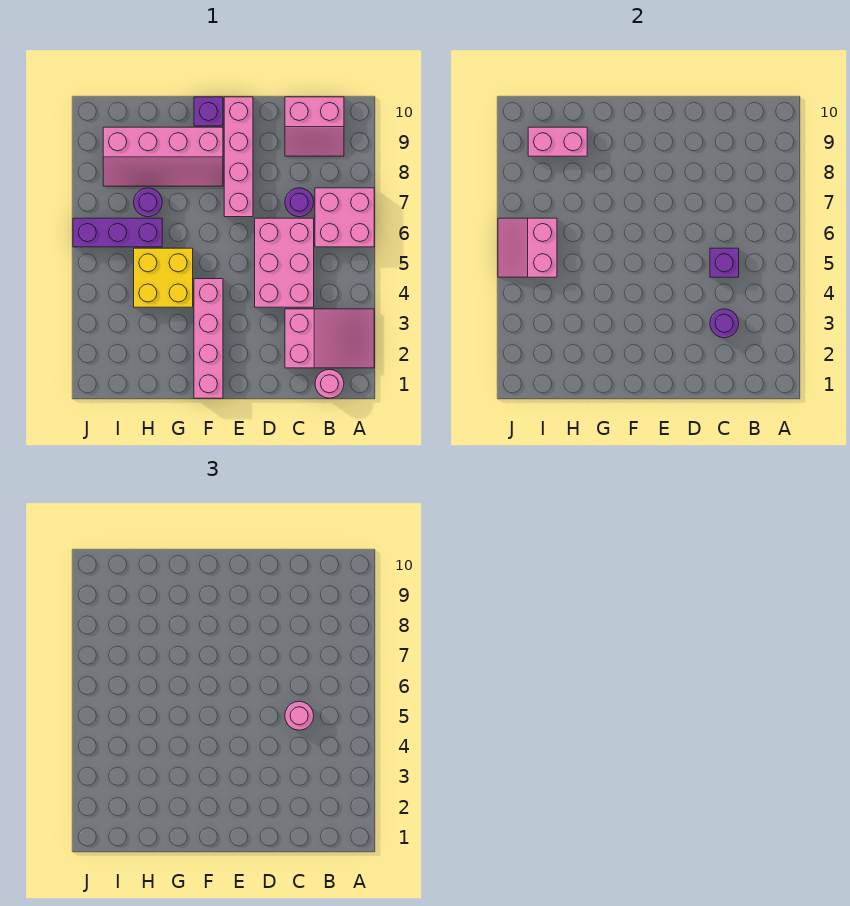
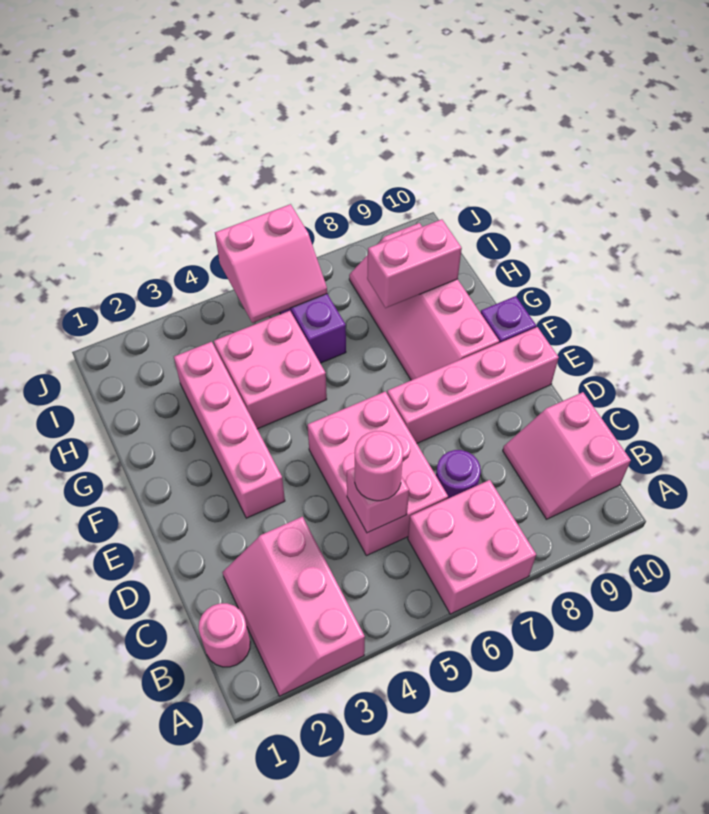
pink 2x3 slope [285,309,374,368] -> pink 2x3 slope turned to [222,517,365,696]
purple 1x1 round brick [710,309,739,338] -> none
pink 2x3 brick [255,218,314,307] -> pink 2x3 brick turned to [307,391,448,556]
purple 1x1 brick [710,248,739,277] -> pink 1x1 brick [347,467,409,533]
pink 1x4 brick [194,279,223,398] -> pink 1x4 brick turned to [174,342,285,518]
yellow 2x2 brick [134,248,193,307] -> pink 2x2 brick [214,311,327,429]
purple 1x1 round brick [134,188,162,217] -> none
pink 1x2 brick [528,127,587,156] -> pink 1x2 brick turned to [367,219,462,308]
pink 2x2 slope [498,218,557,277] -> pink 2x2 slope turned to [215,204,327,323]

